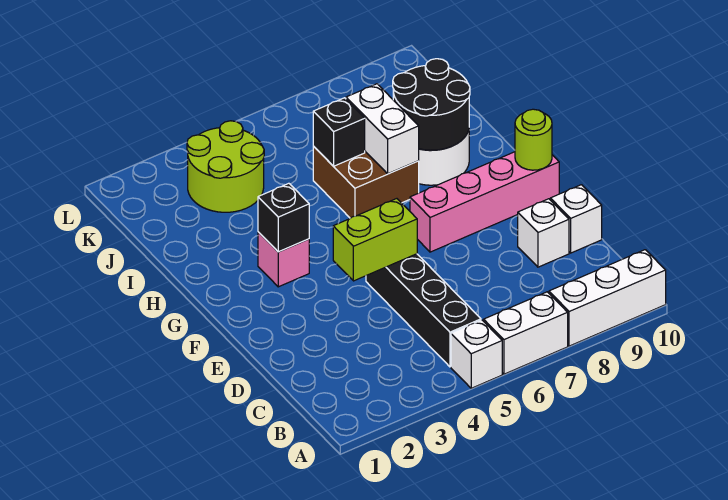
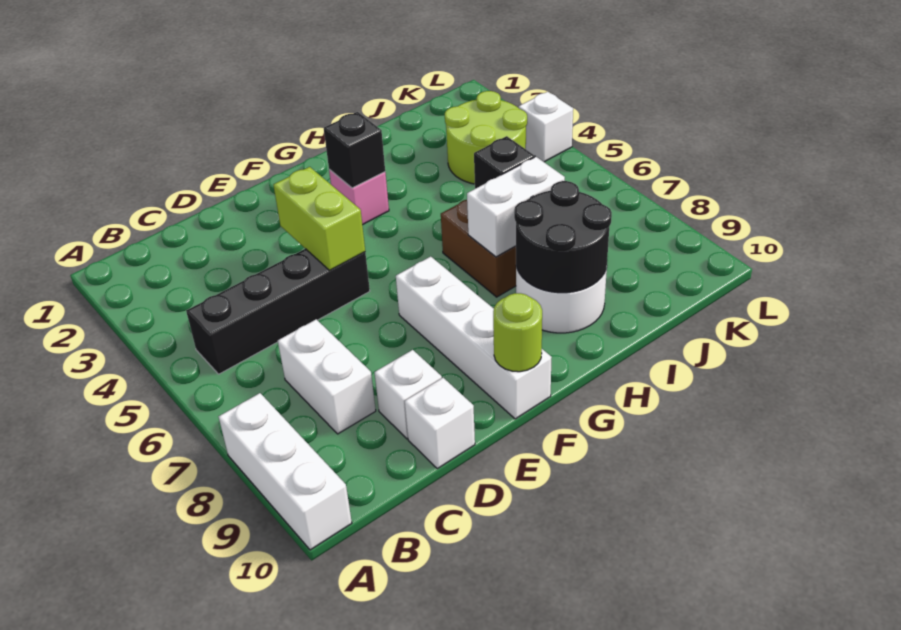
white 1x1 brick [451,320,502,388] -> white 1x1 brick moved to [519,92,573,162]
white 1x2 brick [484,292,568,374] -> white 1x2 brick moved to [278,319,376,434]
pink 1x4 brick [410,152,559,252] -> white 1x4 brick [396,256,552,419]

